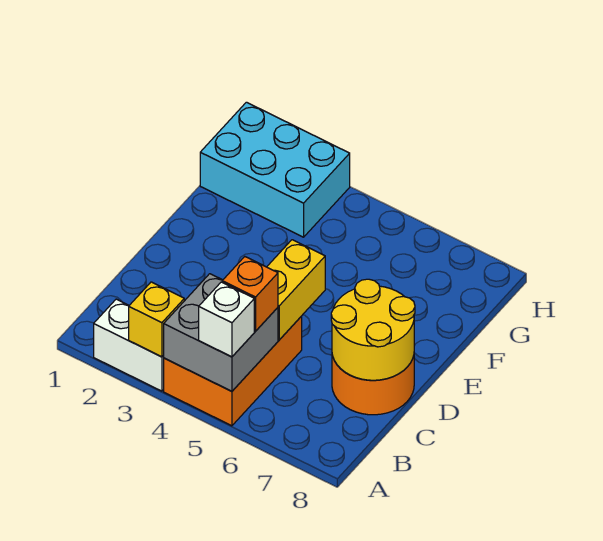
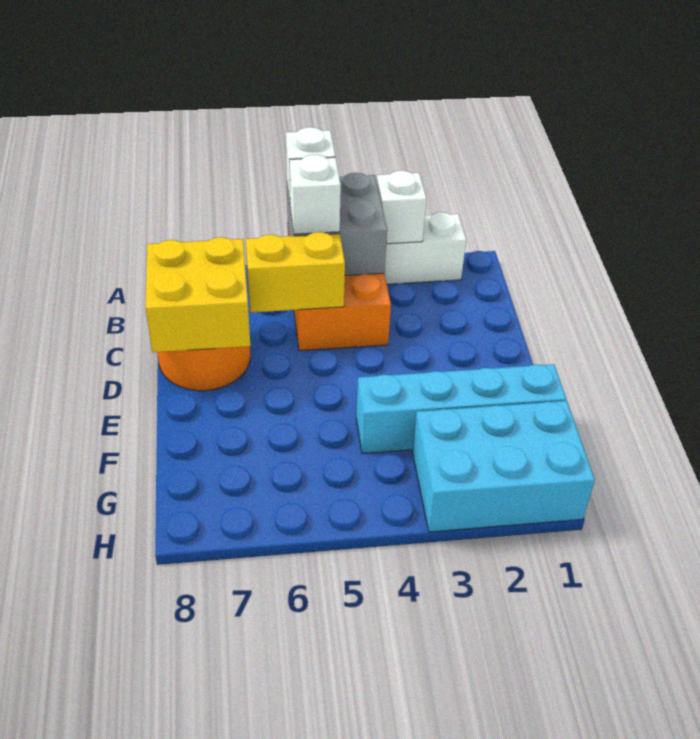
yellow 1x1 brick [129,282,184,357] -> white 1x1 brick [377,171,426,244]
orange 1x1 brick [222,257,278,331] -> white 1x1 brick [289,155,341,234]
yellow 1x2 brick [267,240,325,340] -> yellow 1x2 brick turned to [246,232,345,312]
yellow 2x2 round brick [331,279,415,380] -> yellow 2x2 brick [146,237,250,352]
none -> cyan 1x4 brick [356,364,566,453]

